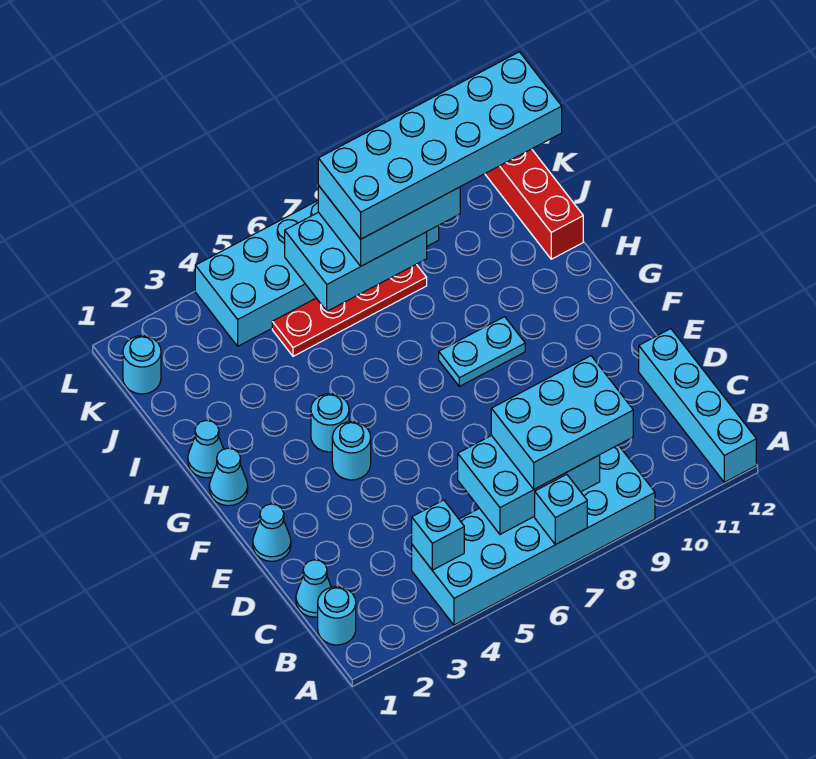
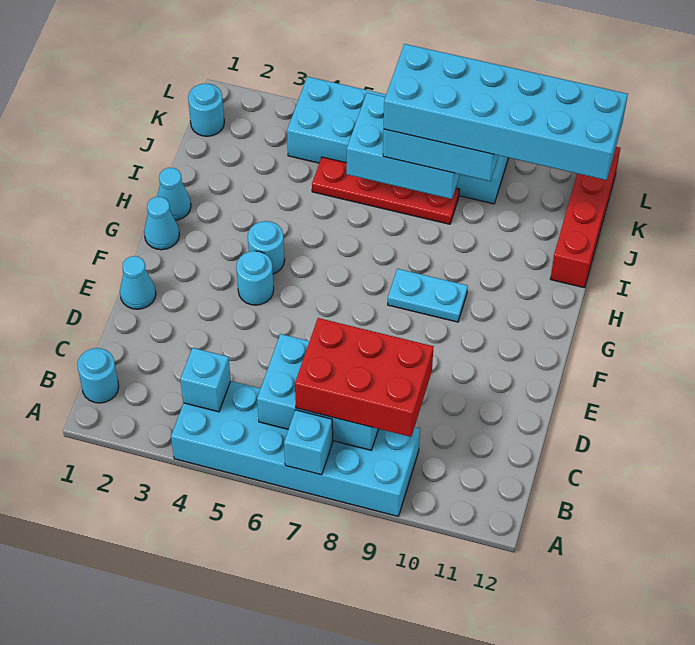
cyan 1x4 brick [639,329,756,482] -> none
cyan 2x3 brick [491,356,633,489] -> red 2x3 brick [295,318,433,437]
cyan 1x1 cone [296,560,331,617] -> none

